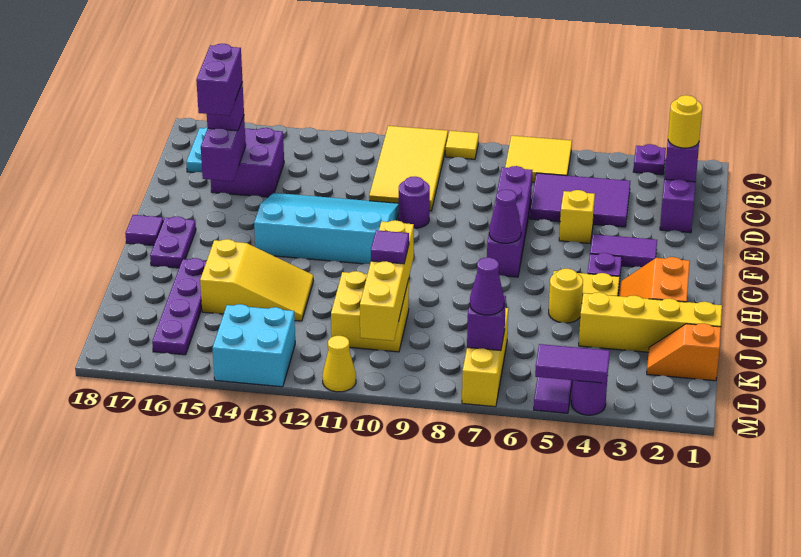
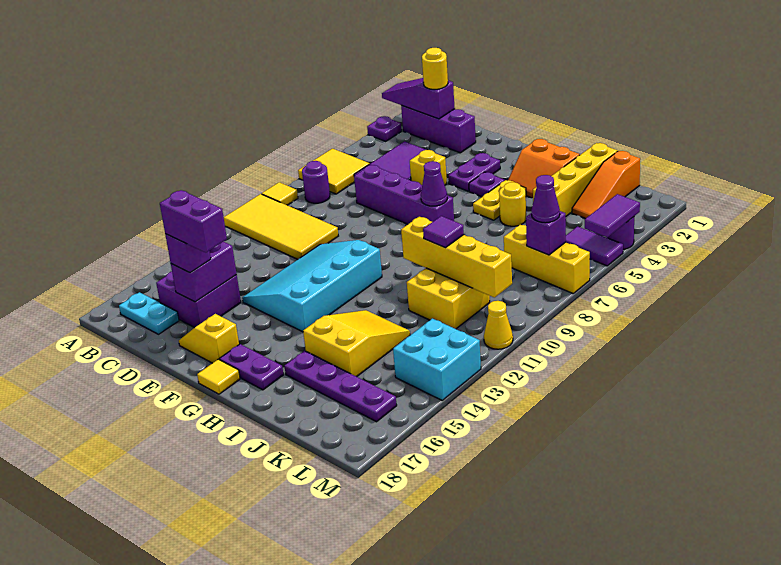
purple 1x2 brick [201,116,246,181] -> purple 1x2 brick turned to [171,242,237,302]
purple 1x1 round brick [399,177,430,228] -> purple 1x1 round brick moved to [302,161,330,203]
none -> yellow 1x2 slope [179,314,239,363]
purple 1x2 tile [590,234,657,267] -> purple 1x2 plate [448,153,500,191]
purple 1x1 tile [125,215,163,246] -> yellow 1x1 tile [197,359,240,394]
orange 1x2 slope [647,323,721,381] -> orange 1x3 slope [572,151,640,219]

